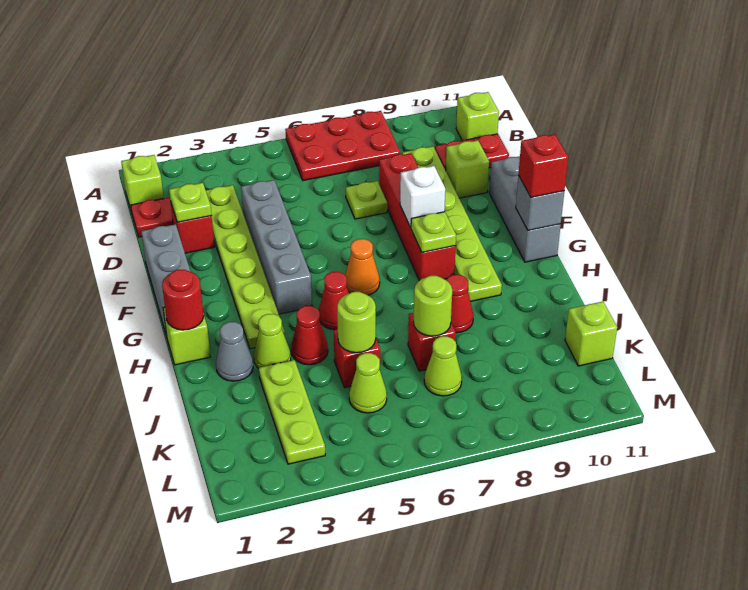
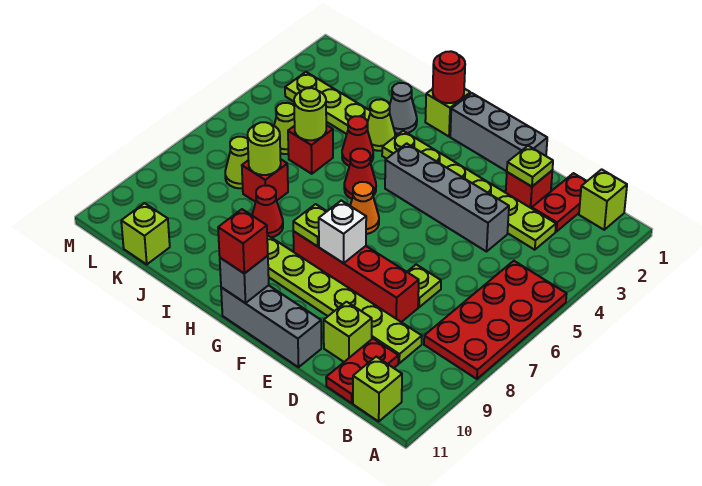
red 2x3 plate [285,111,400,181] -> red 2x4 plate [424,261,567,379]

